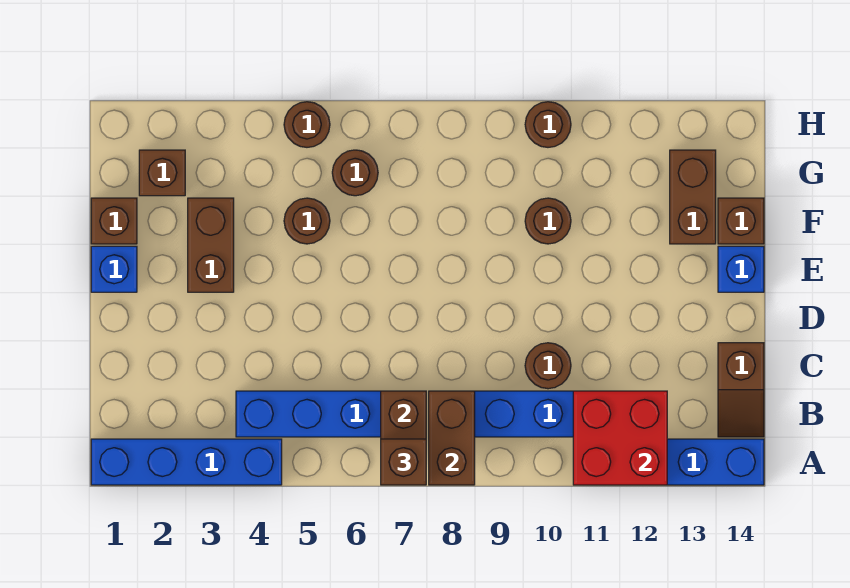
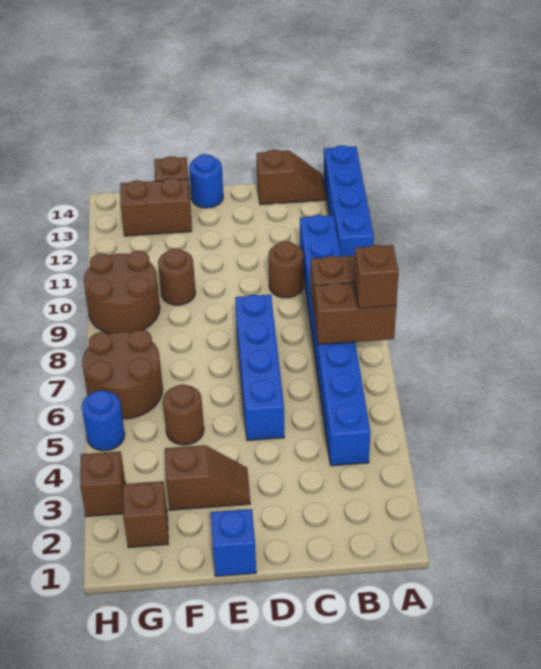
blue 1x4 brick [91,439,282,485] -> blue 1x4 brick moved to [235,295,284,441]
red 2x2 brick [573,391,667,485] -> none
brown 1x2 brick [188,198,234,292] -> brown 1x2 slope [165,445,250,510]
blue 1x1 brick [718,246,764,292] -> blue 1x1 round brick [189,154,223,208]
brown 1x1 brick [91,198,137,244] -> brown 1x1 brick moved to [80,451,125,517]
brown 1x1 round brick [332,150,378,196] -> brown 2x2 round brick [82,330,163,419]
brown 1x1 round brick [284,102,330,147] -> blue 1x1 round brick [82,390,125,451]
brown 1x1 round brick [525,102,571,147] -> brown 2x2 round brick [84,251,160,334]

